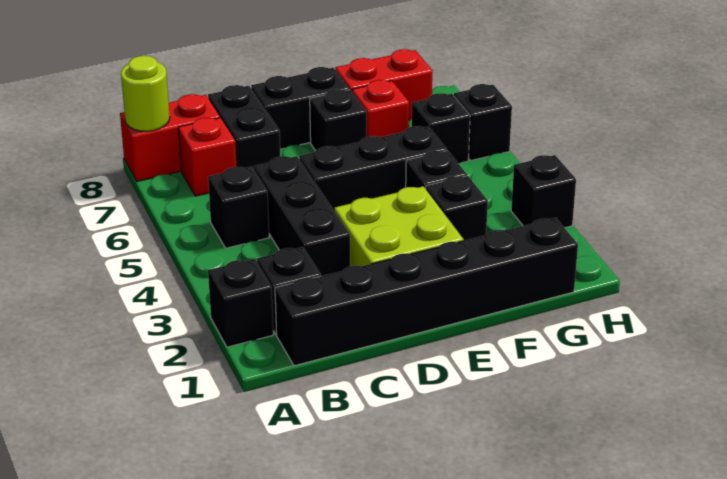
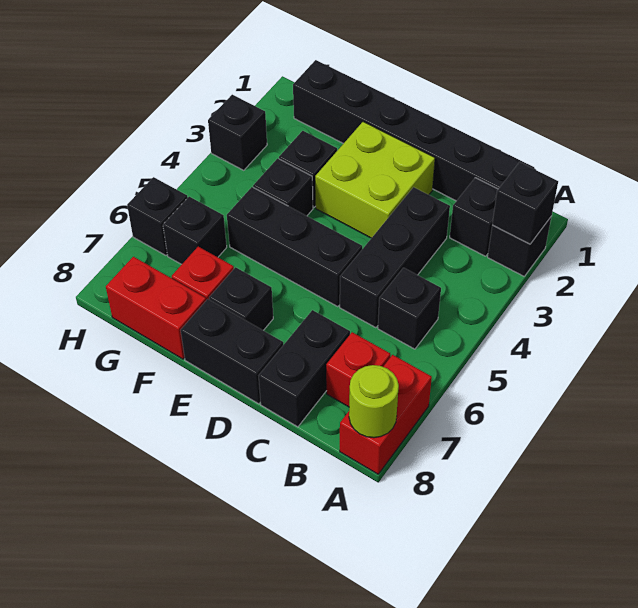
none -> black 1x1 brick [492,162,558,244]
red 1x2 brick [120,94,220,181] -> red 1x2 brick turned to [340,355,432,474]

